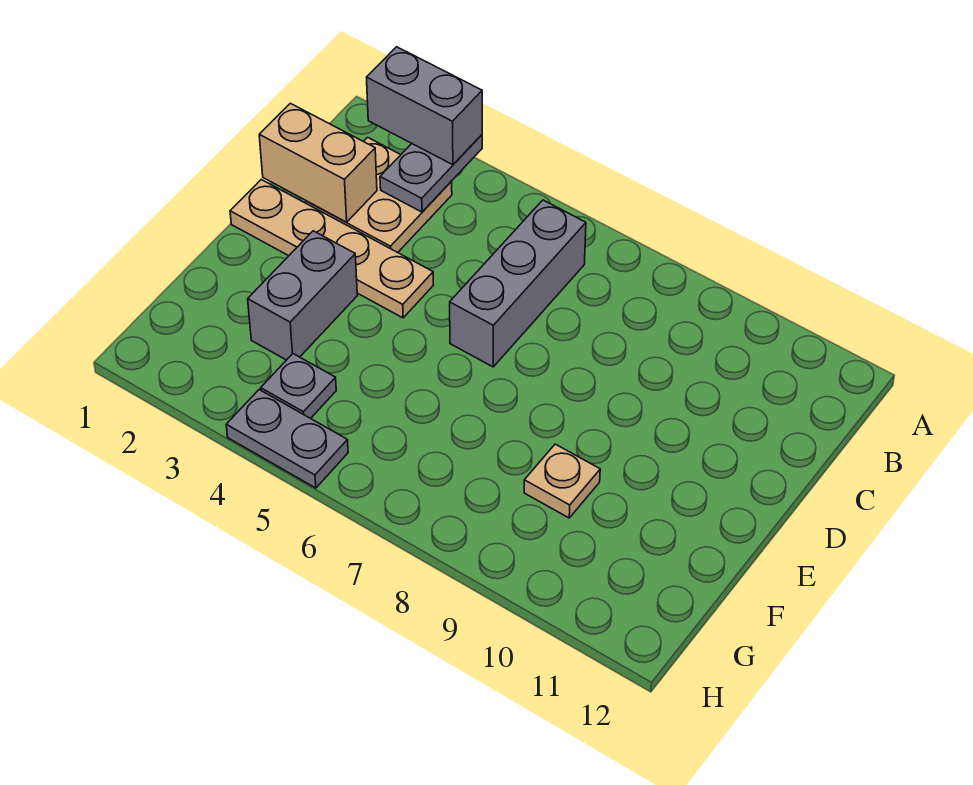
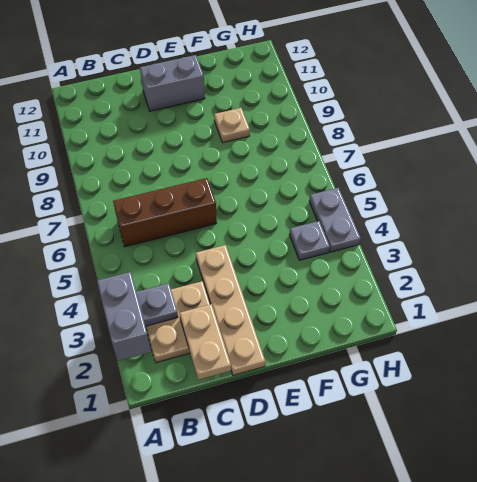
grey 1x3 brick [450,200,586,367] -> brown 1x3 brick [113,178,217,247]
tan 1x2 brick [259,103,377,222] -> tan 1x2 plate [180,304,231,380]
grey 1x2 brick [248,231,357,360] -> grey 1x2 brick moved to [140,55,205,111]

